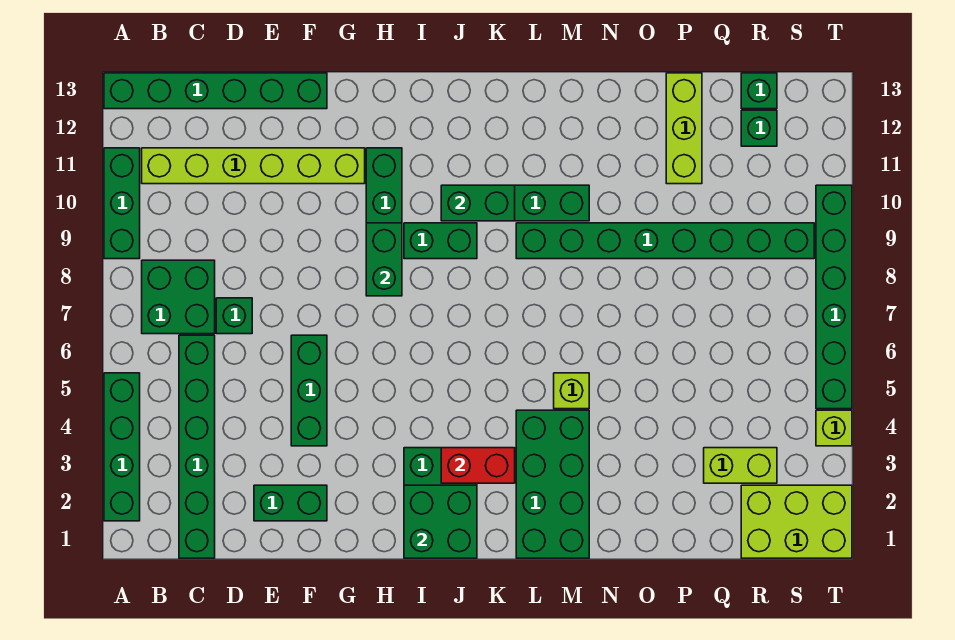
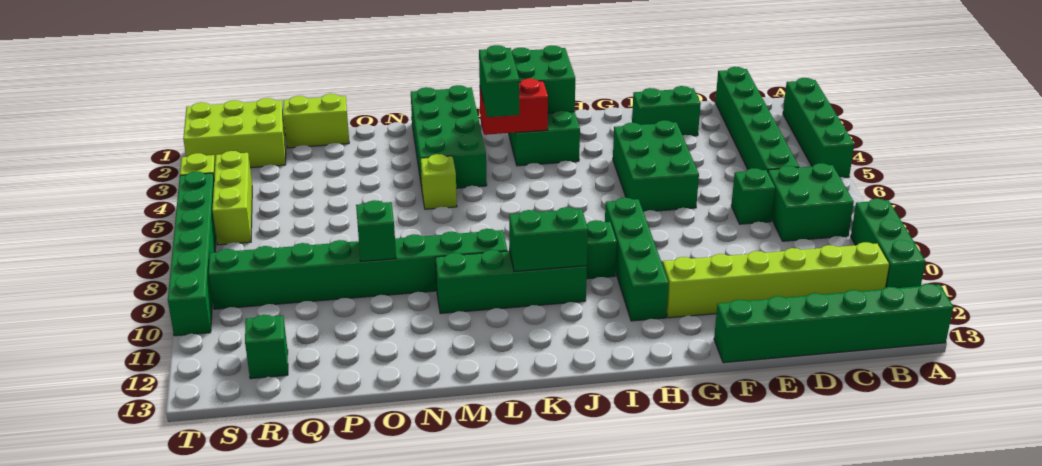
green 1x3 brick [291,335,327,446] -> green 2x3 brick [613,120,699,212]
green 1x2 brick [366,223,402,296] -> green 1x2 brick moved to [479,45,519,117]
lime 1x3 brick [666,73,702,184] -> lime 1x3 brick moved to [212,151,252,245]
lime 1x2 brick [704,448,777,483] -> lime 1x2 brick moved to [283,94,349,148]
green 1x1 brick [741,73,777,109] -> green 1x1 brick moved to [356,200,396,261]

